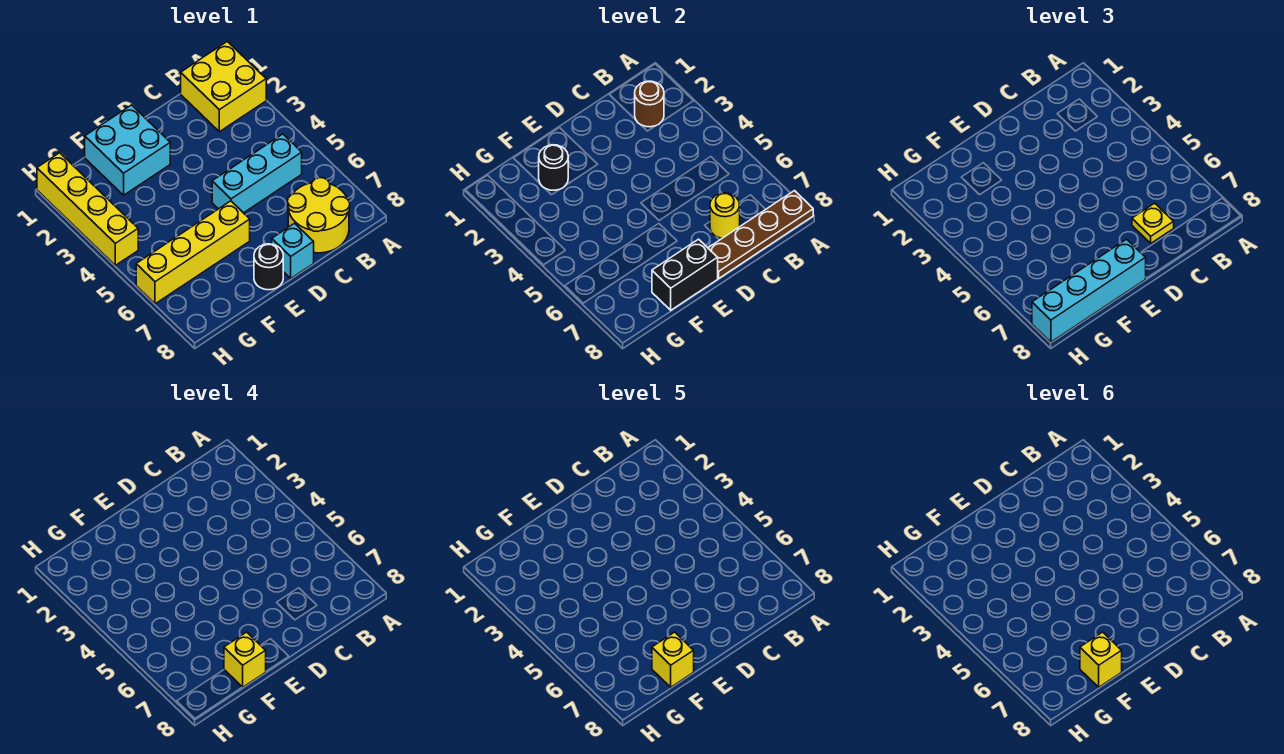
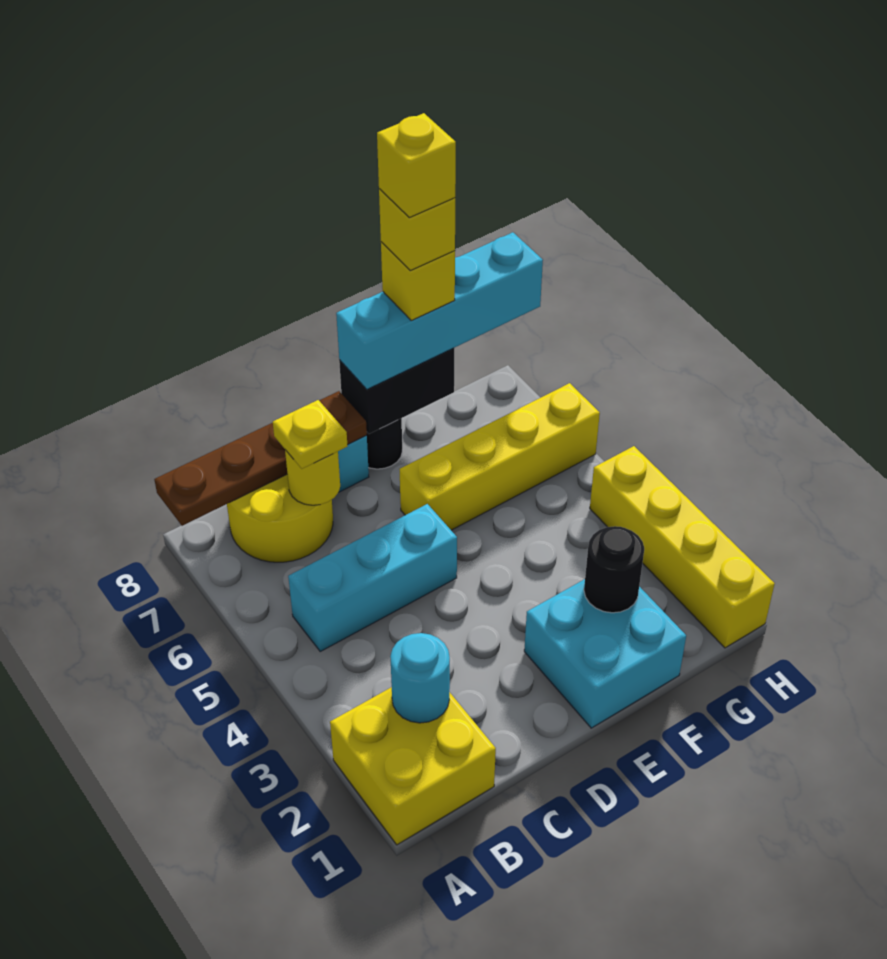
brown 1x1 round brick [635,81,664,127] -> cyan 1x1 round brick [390,633,450,723]

